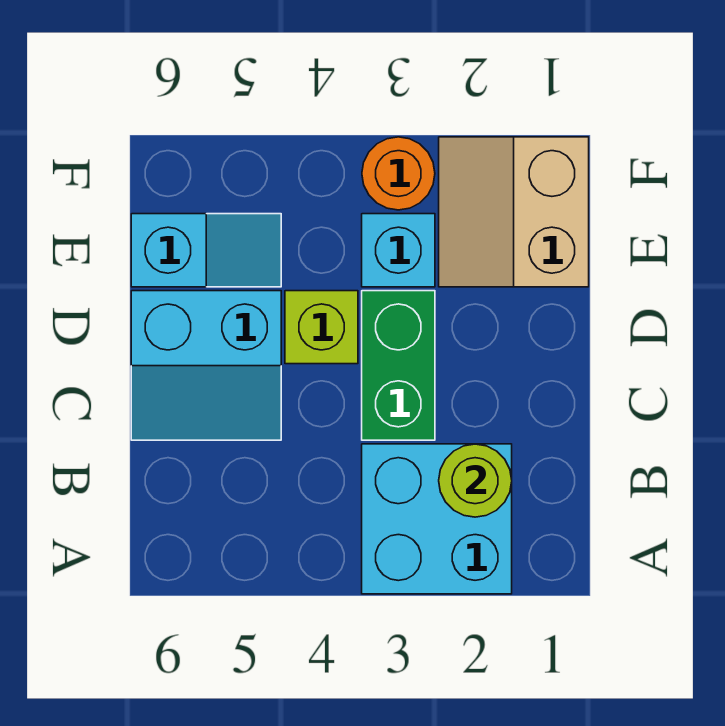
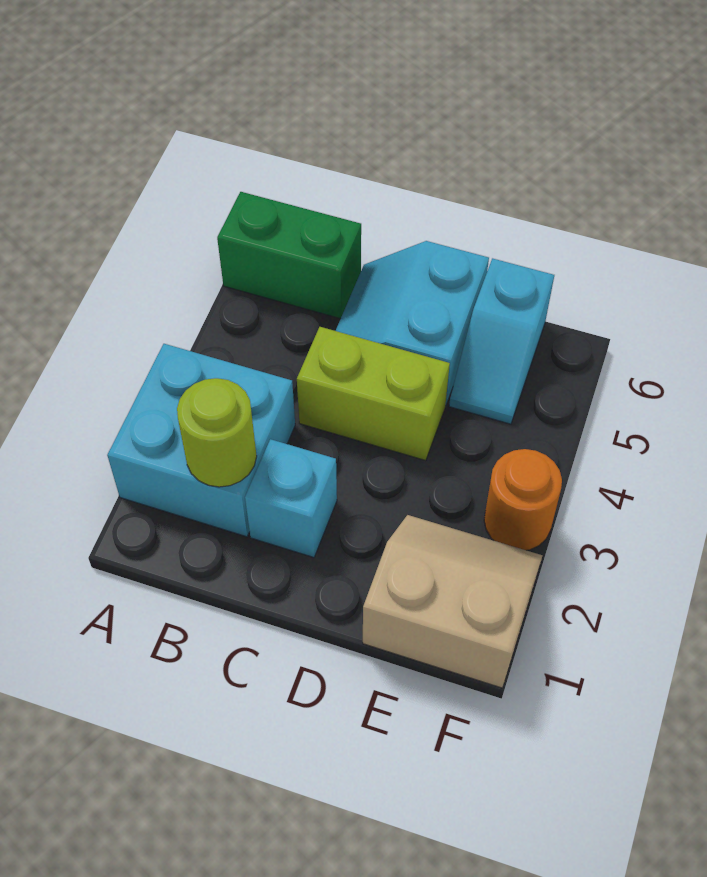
green 1x2 brick [362,291,435,440] -> green 1x2 brick moved to [217,192,361,319]
lime 1x1 brick [285,291,358,364] -> lime 1x2 brick [297,327,450,461]
cyan 1x1 brick [362,214,435,287] -> cyan 1x1 brick moved to [245,439,337,557]

